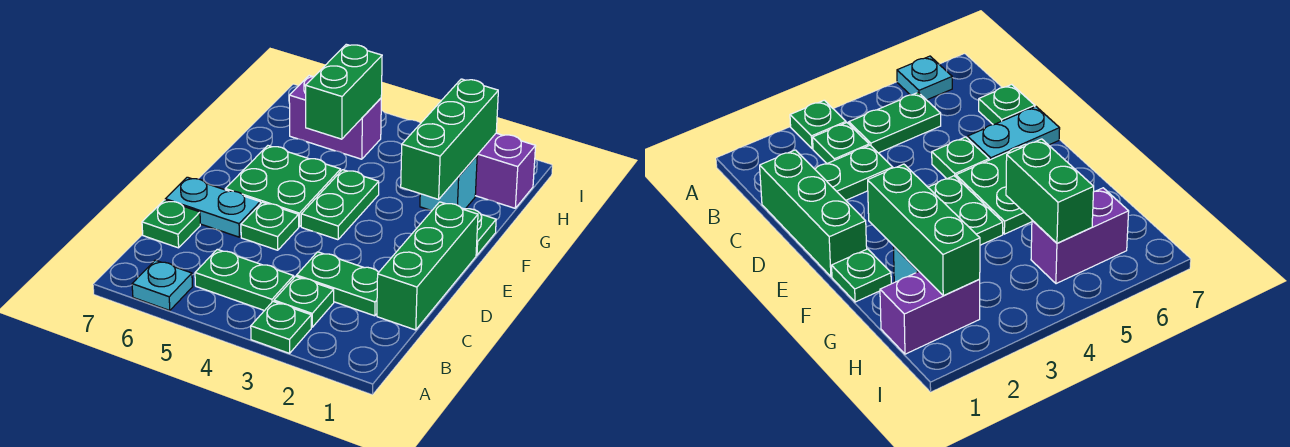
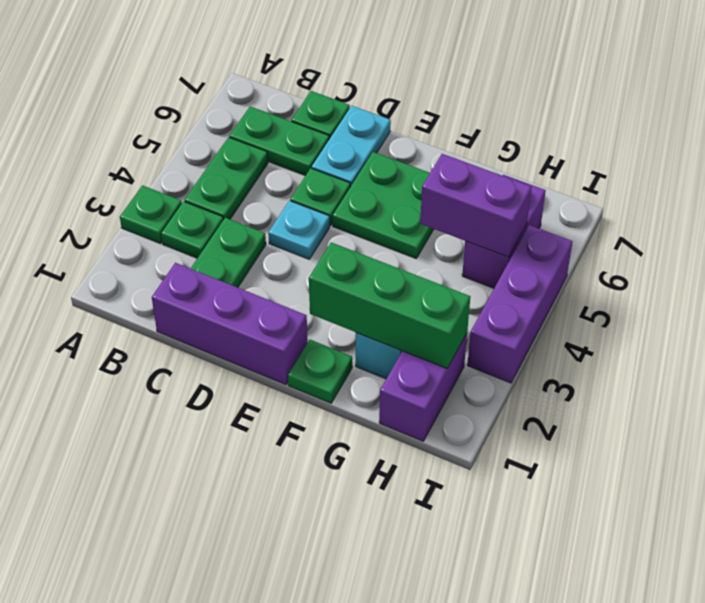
cyan 1x1 plate [132,260,193,311] -> cyan 1x1 plate moved to [268,201,330,259]
green 1x3 brick [377,202,478,330] -> purple 1x3 brick [152,263,308,385]
green 1x2 plate [301,170,379,240] -> green 1x2 plate moved to [230,106,329,176]
green 1x2 brick [306,44,382,139] -> purple 1x2 brick [420,154,532,257]
none -> purple 1x3 brick [467,225,572,383]

